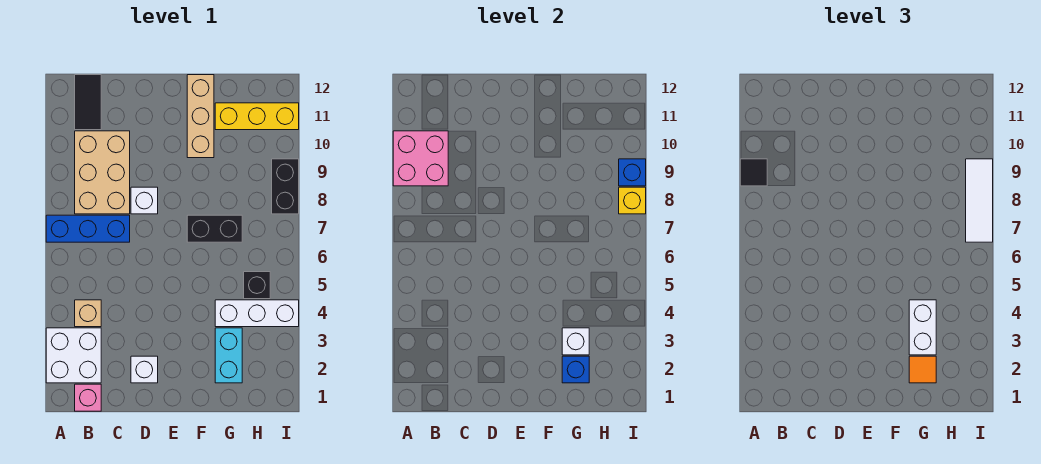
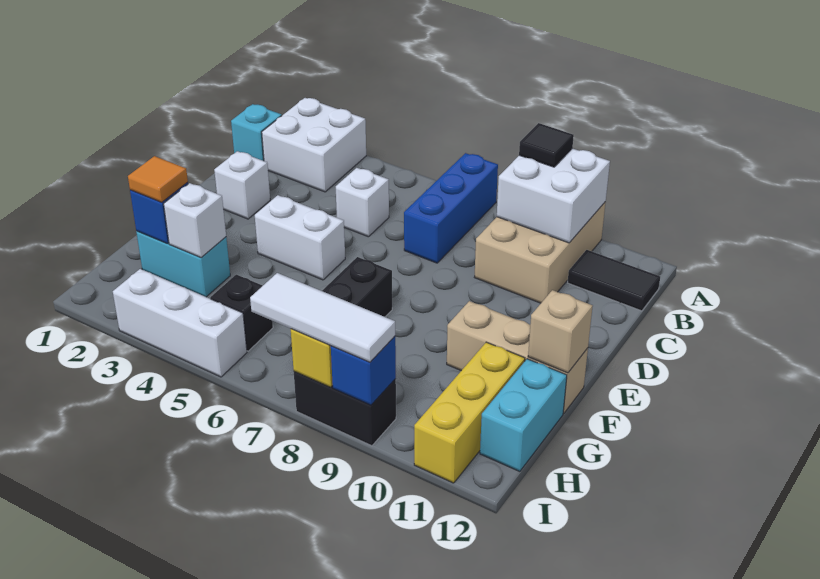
pink 2x2 brick [393,131,448,186] -> white 2x2 brick [497,148,610,243]
pink 1x1 brick [75,384,101,411] -> cyan 1x1 brick [231,104,282,161]
tan 1x1 brick [75,300,101,327] -> tan 1x1 brick moved to [528,290,593,373]
tan 2x3 brick [75,131,130,214] -> tan 2x3 brick turned to [475,202,606,303]
white 1x1 brick [131,187,158,214] -> white 1x1 brick moved to [336,168,389,237]
white 1x2 brick [909,300,936,355] -> white 1x2 brick moved to [255,195,345,280]
white 1x3 brick [215,300,299,327] -> white 1x3 brick turned to [113,269,247,377]
none -> cyan 1x2 brick [480,359,567,471]

